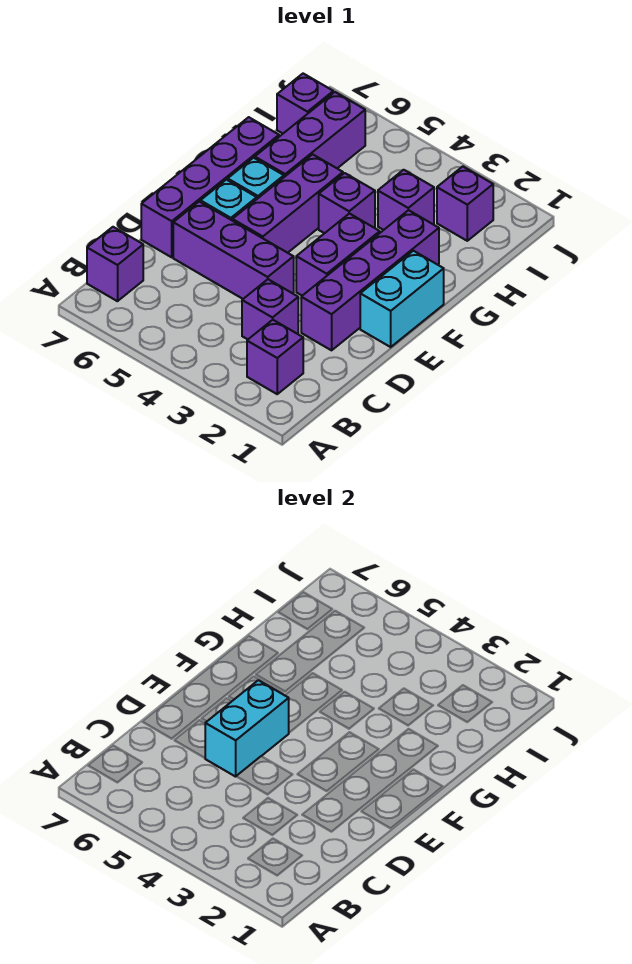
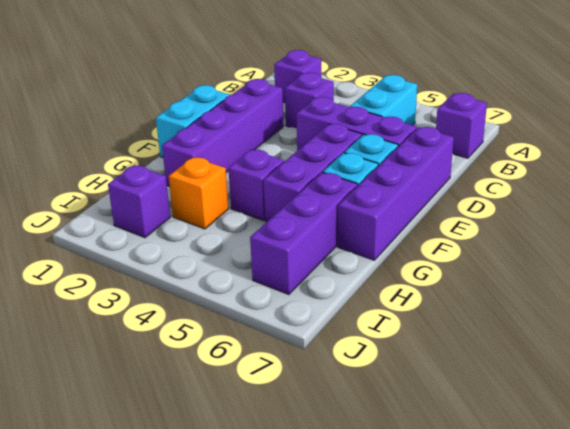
cyan 1x2 brick [205,680,289,777] -> cyan 1x2 brick moved to [350,75,417,125]
purple 1x2 brick [296,214,380,296] -> none
purple 1x1 brick [378,170,434,230] -> orange 1x1 brick [169,157,228,229]
purple 1x1 brick [277,74,333,134] -> none

